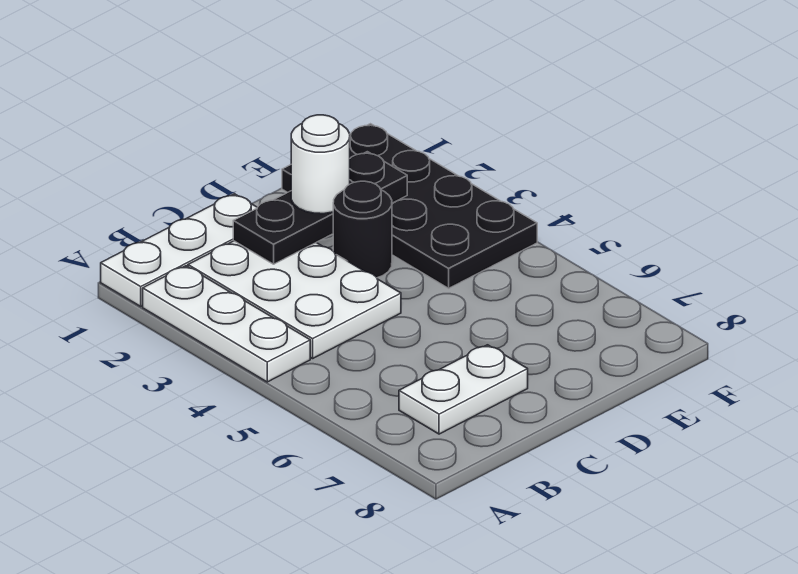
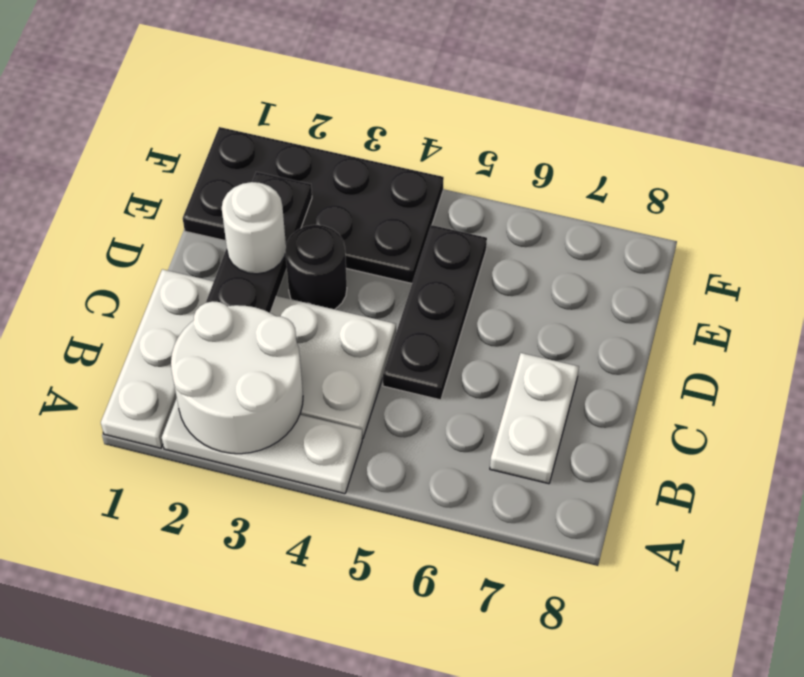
none -> white 2x2 round brick [171,301,303,454]
none -> black 1x3 plate [383,225,487,400]

